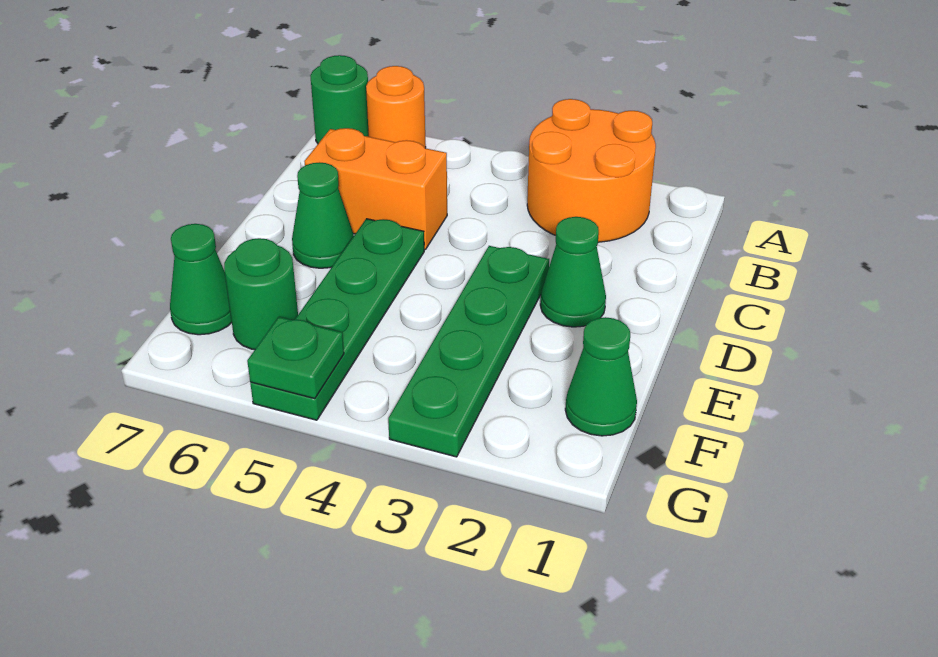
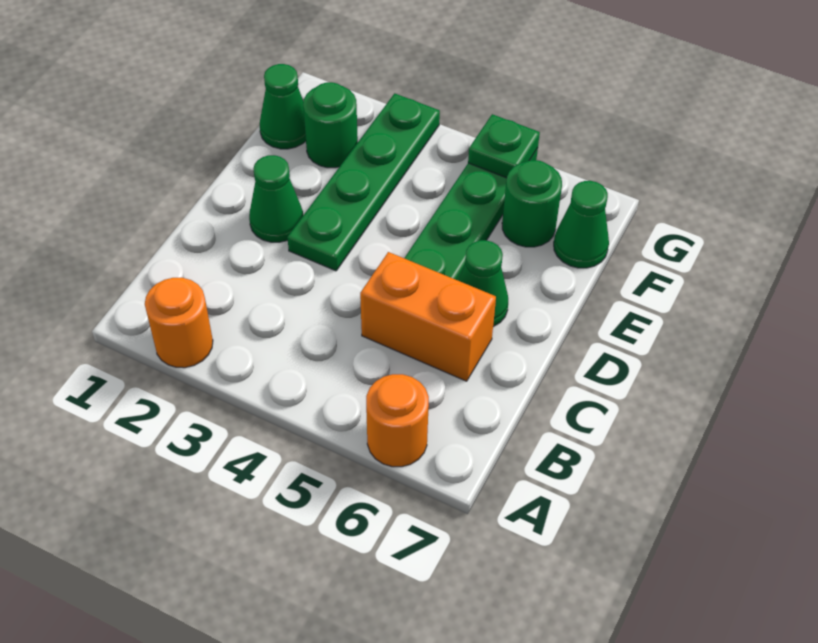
orange 2x2 round brick [527,99,656,242] -> orange 1x1 round brick [145,278,213,368]
green 1x1 round brick [310,55,369,143] -> green 1x1 round brick moved to [303,82,358,168]

